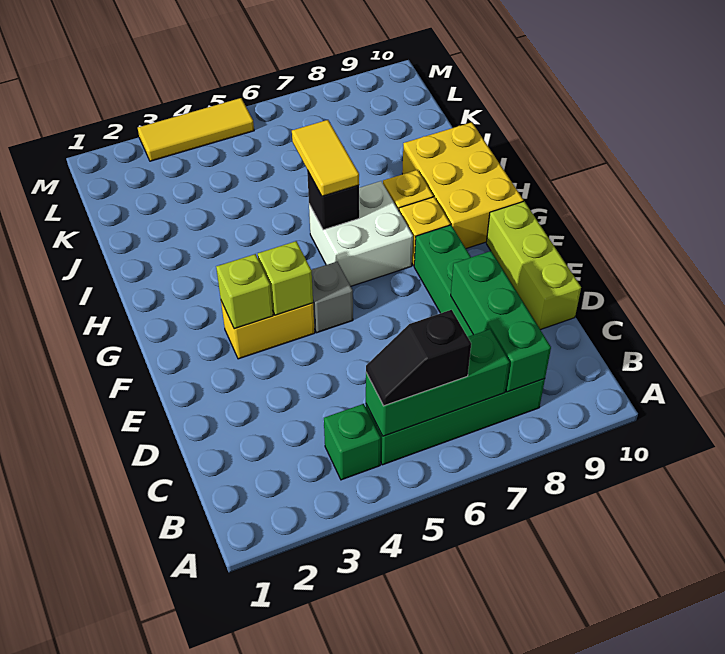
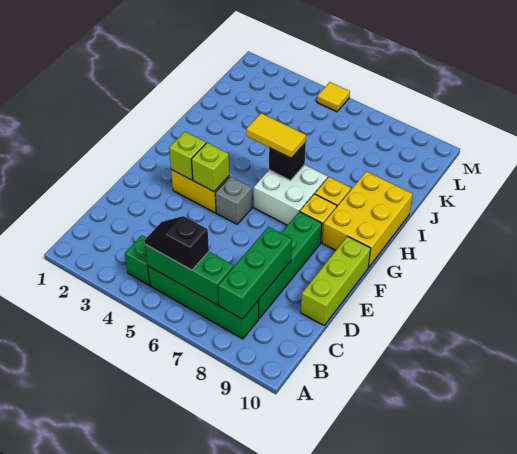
yellow 1x2 tile [292,120,359,196] -> yellow 1x2 tile turned to [246,113,306,158]
yellow 1x3 tile [138,98,254,161] -> yellow 1x1 tile [317,82,350,112]

